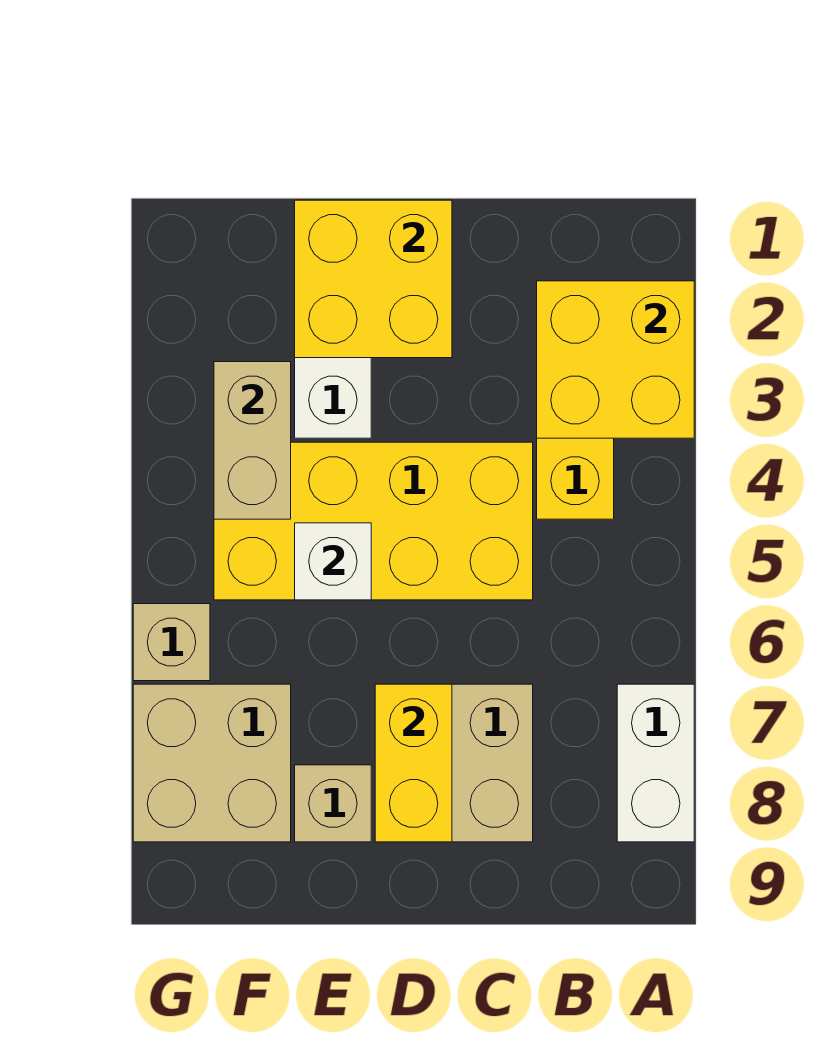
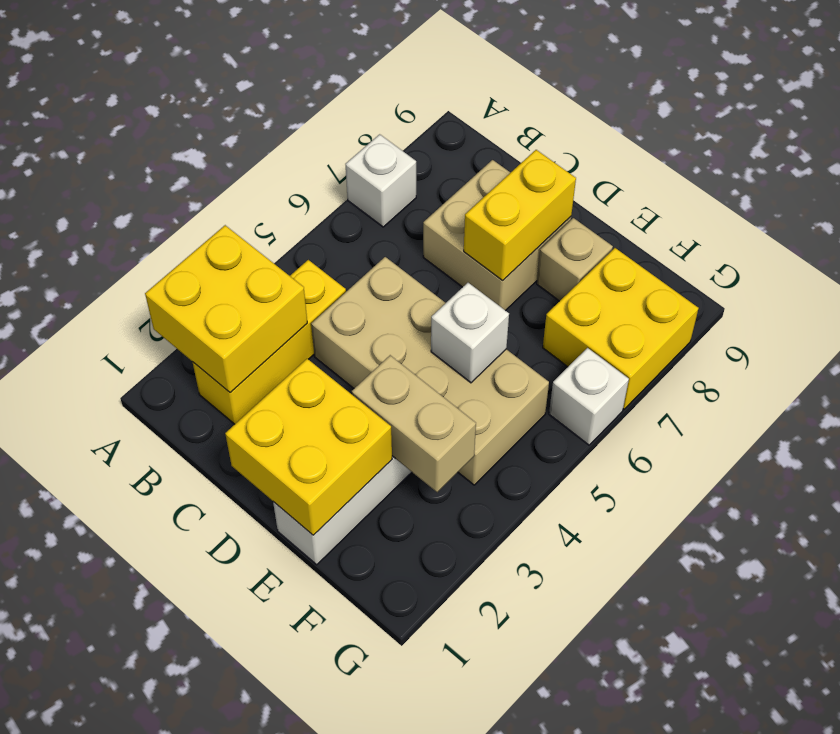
white 1x2 brick [617,684,694,842] -> white 1x1 brick [346,134,416,227]
yellow 2x4 brick [214,442,533,600] -> tan 2x4 brick [311,257,549,485]
tan 1x2 brick [214,362,291,519] -> tan 1x2 brick turned to [352,355,476,492]
tan 2x2 brick [133,684,291,842] -> yellow 2x2 brick [543,248,699,409]
tan 1x1 brick [133,604,210,681] -> white 1x1 brick [549,348,629,445]

